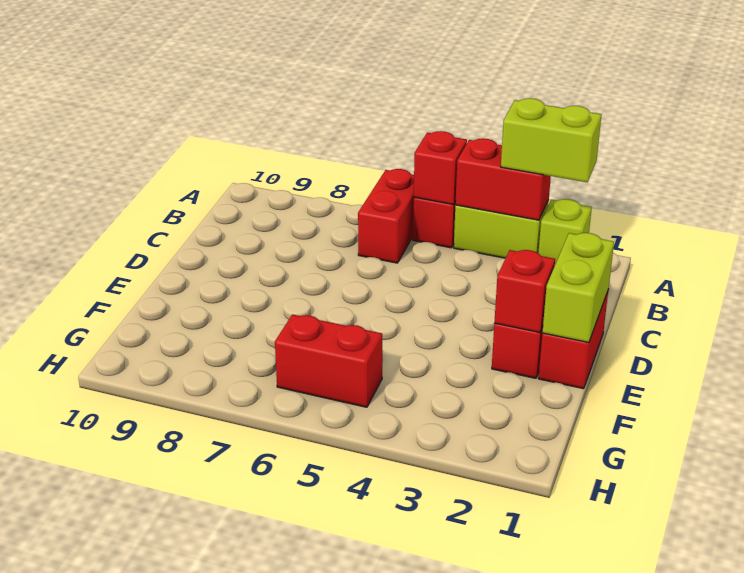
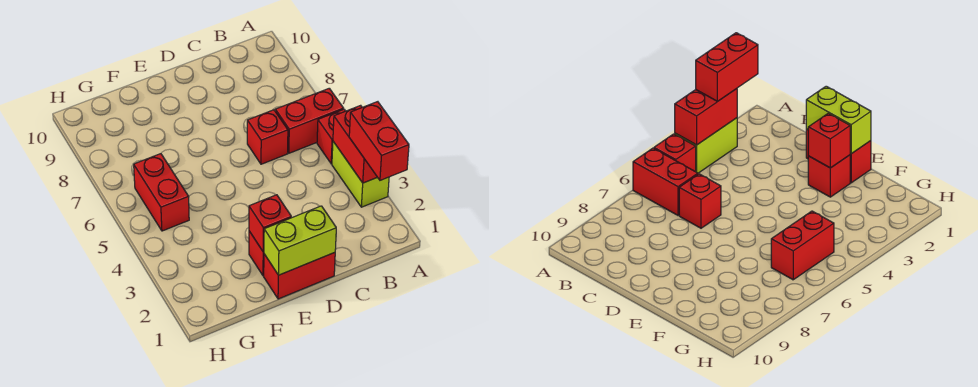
lime 1x1 brick [538,199,592,264] -> none
lime 1x2 brick [501,98,601,182] -> red 1x2 brick [349,102,409,180]
red 1x1 brick [414,131,467,204] -> red 1x1 brick moved to [247,110,288,164]

